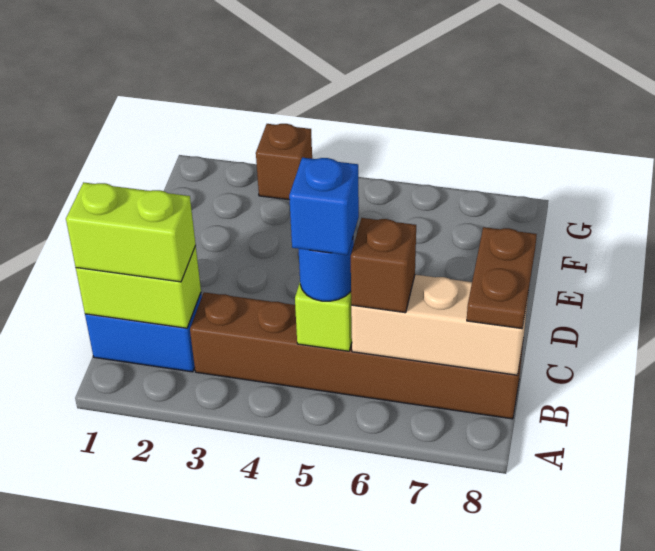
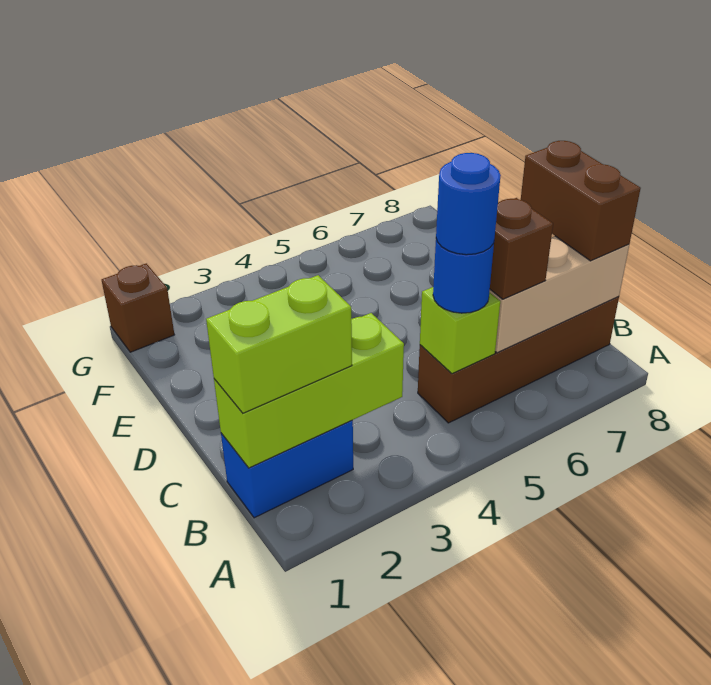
lime 1x2 brick [76,246,201,328] -> lime 1x3 brick [214,313,404,468]
brown 1x6 brick [190,292,523,419] -> brown 1x4 brick [418,296,619,423]
blue 1x1 brick [289,158,359,255] -> blue 1x1 round brick [436,153,501,255]
brown 1x2 plate [467,227,537,329] -> brown 1x2 brick [521,141,641,261]
brown 1x1 brick [256,124,312,200] -> brown 1x1 brick moved to [102,263,174,352]

